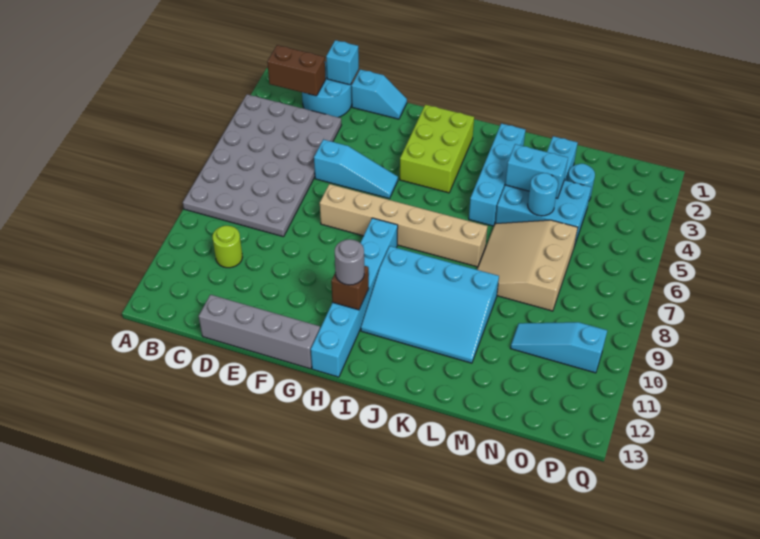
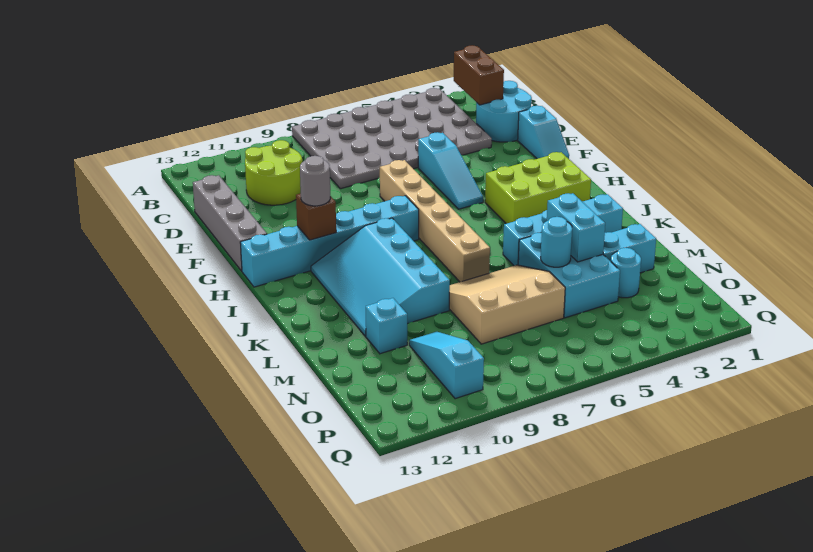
lime 1x1 round brick [213,226,243,268] -> lime 2x2 round brick [245,140,302,205]
cyan 1x1 brick [326,40,359,85] -> cyan 1x1 brick moved to [366,298,407,354]

